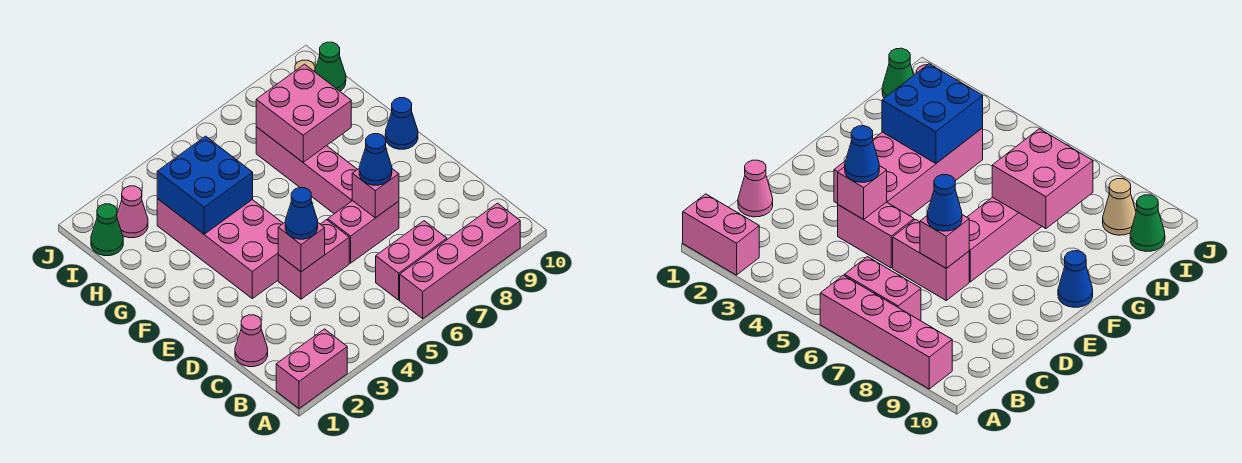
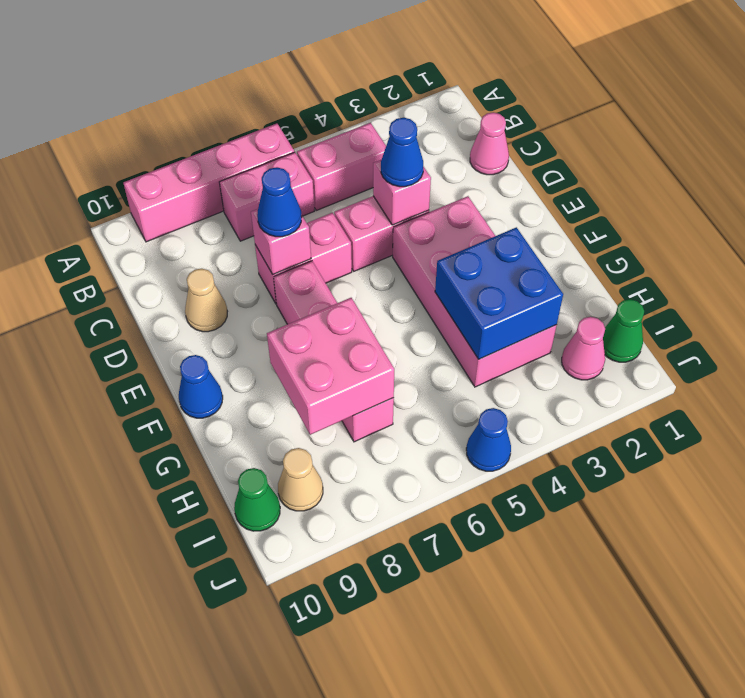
pink 1x2 brick [276,329,347,408] -> pink 1x2 brick moved to [297,123,386,210]
none -> tan 1x1 cone [185,269,227,332]
none -> blue 1x1 cone [466,408,511,471]

